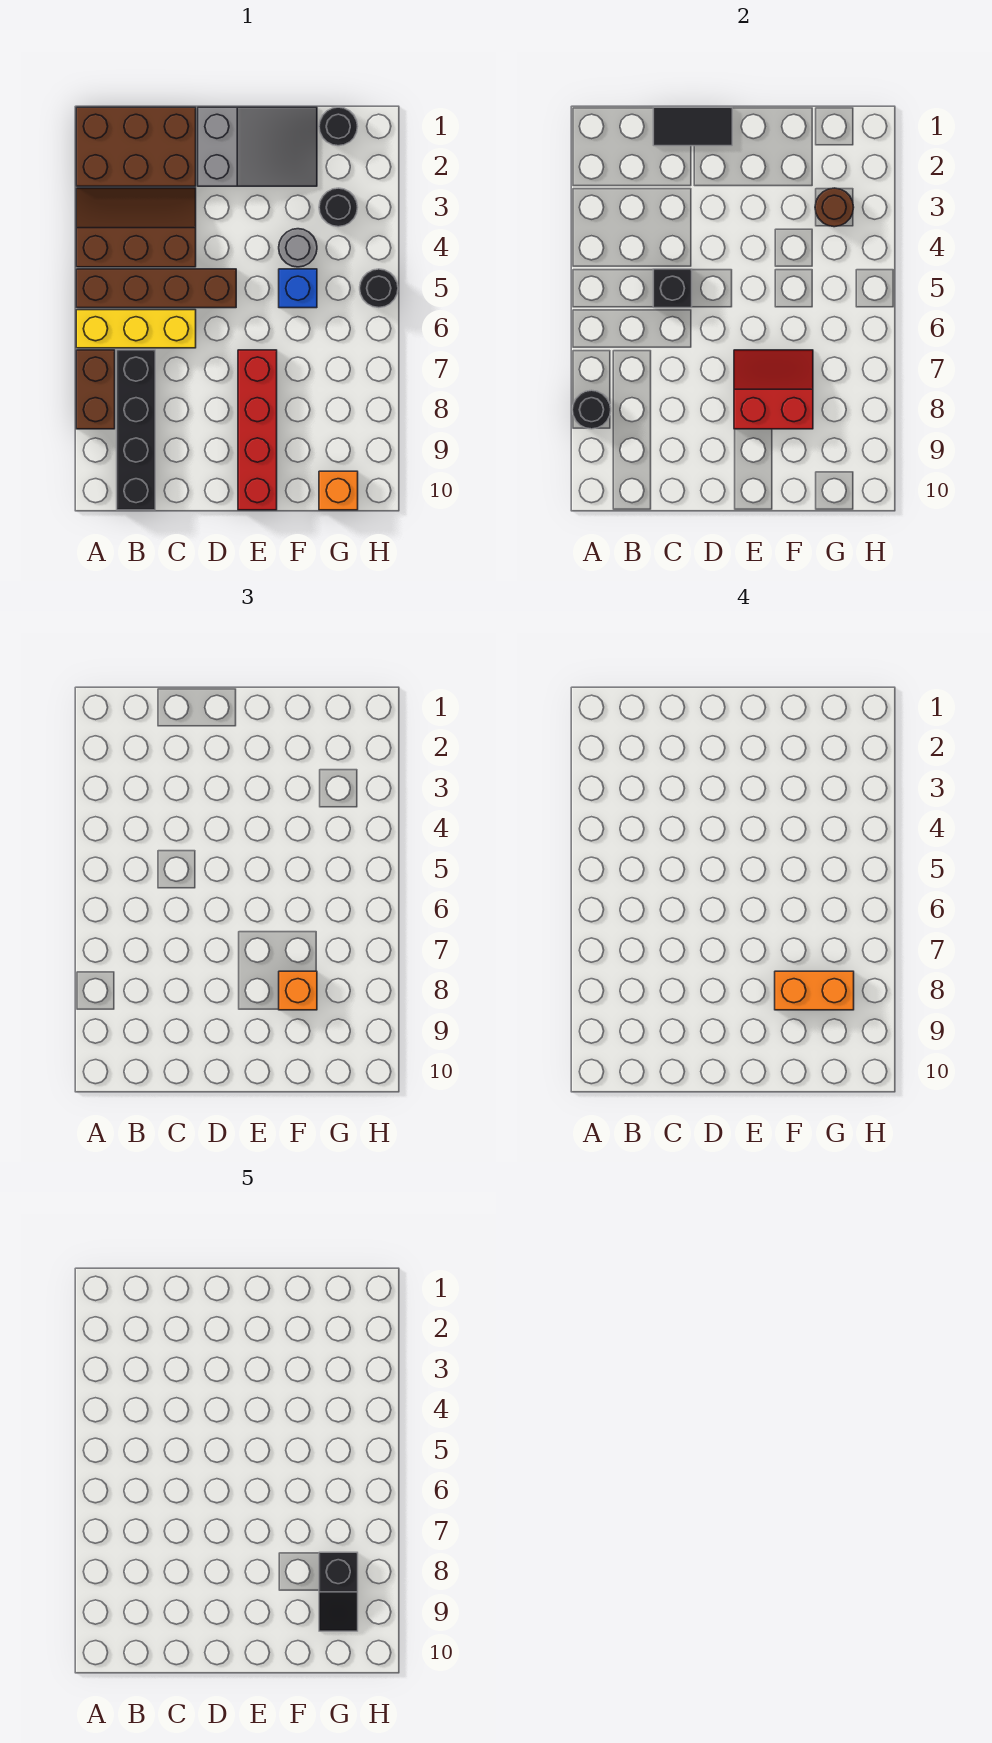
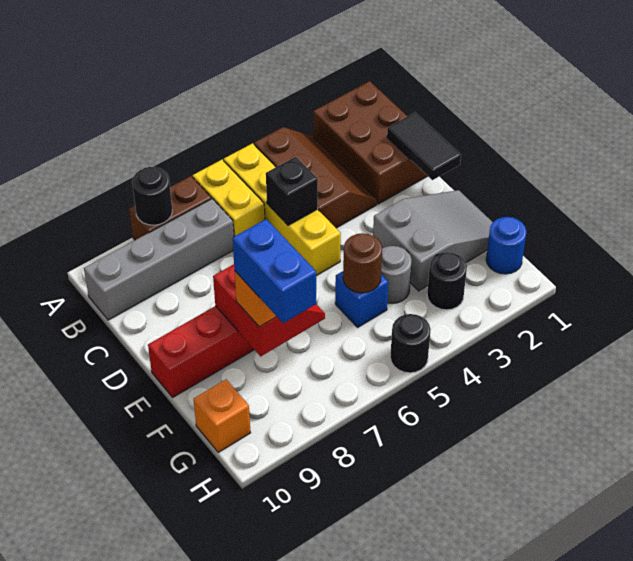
brown 1x4 brick [76,269,236,308] -> yellow 1x4 brick [224,143,341,276]
yellow 1x3 brick [76,310,196,348] -> yellow 1x2 brick [193,160,265,237]
black 1x4 brick [117,350,155,510] -> grey 1x4 brick [84,199,234,320]
grey 2x3 slope [198,107,317,186] -> grey 2x3 slope turned to [373,190,493,291]
orange 1x2 brick [775,971,854,1010] -> blue 1x2 brick [233,219,316,323]
black 1x1 round brick [319,107,358,146] -> blue 1x1 round brick [486,217,526,274]
brown 1x1 round brick [815,188,854,227] -> brown 1x1 round brick moved to [343,233,382,293]
black 1x2 slope [319,1552,358,1631] -> none

